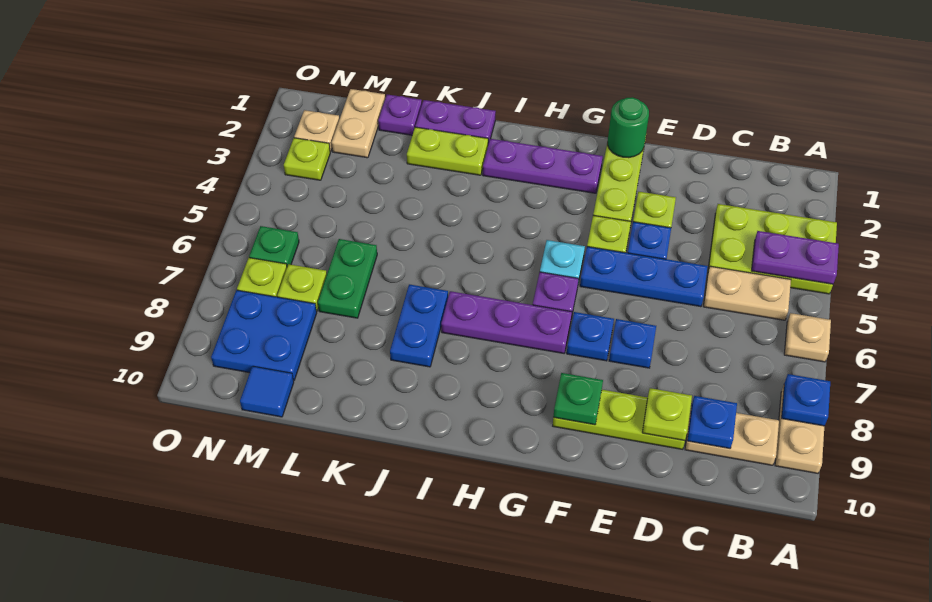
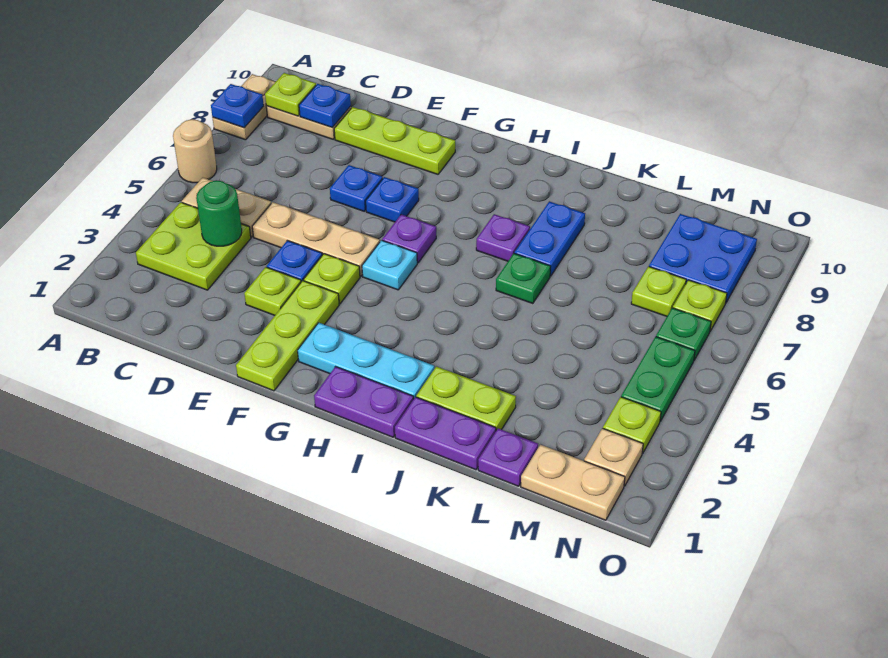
lime 2x3 plate [708,204,837,294] -> lime 2x2 plate [136,202,251,290]
purple 1x2 plate [752,231,839,284] -> purple 1x2 plate moved to [314,367,414,437]
tan 1x1 plate [784,313,831,362] -> tan 1x1 round brick [173,119,217,183]
blue 1x3 plate [580,247,708,307] -> tan 1x3 plate [252,202,380,276]
lime 1x1 plate [642,388,692,441] -> lime 1x1 plate moved to [265,73,316,116]
green 1x1 round brick [608,97,649,158] -> green 1x1 round brick moved to [196,180,242,246]
green 1x1 plate [553,373,603,425] -> green 1x1 plate moved to [496,253,551,304]
purple 1x3 plate [483,139,603,193] -> cyan 1x3 plate [298,323,434,399]
purple 1x3 plate [441,291,572,353] -> purple 1x1 plate [476,214,530,261]
green 1x2 plate [318,239,377,318] -> green 1x2 plate moved to [621,337,695,421]
tan 1x2 plate [332,89,385,158] -> tan 1x2 plate turned to [521,445,625,520]
blue 1x1 tile [240,366,294,417] -> none

